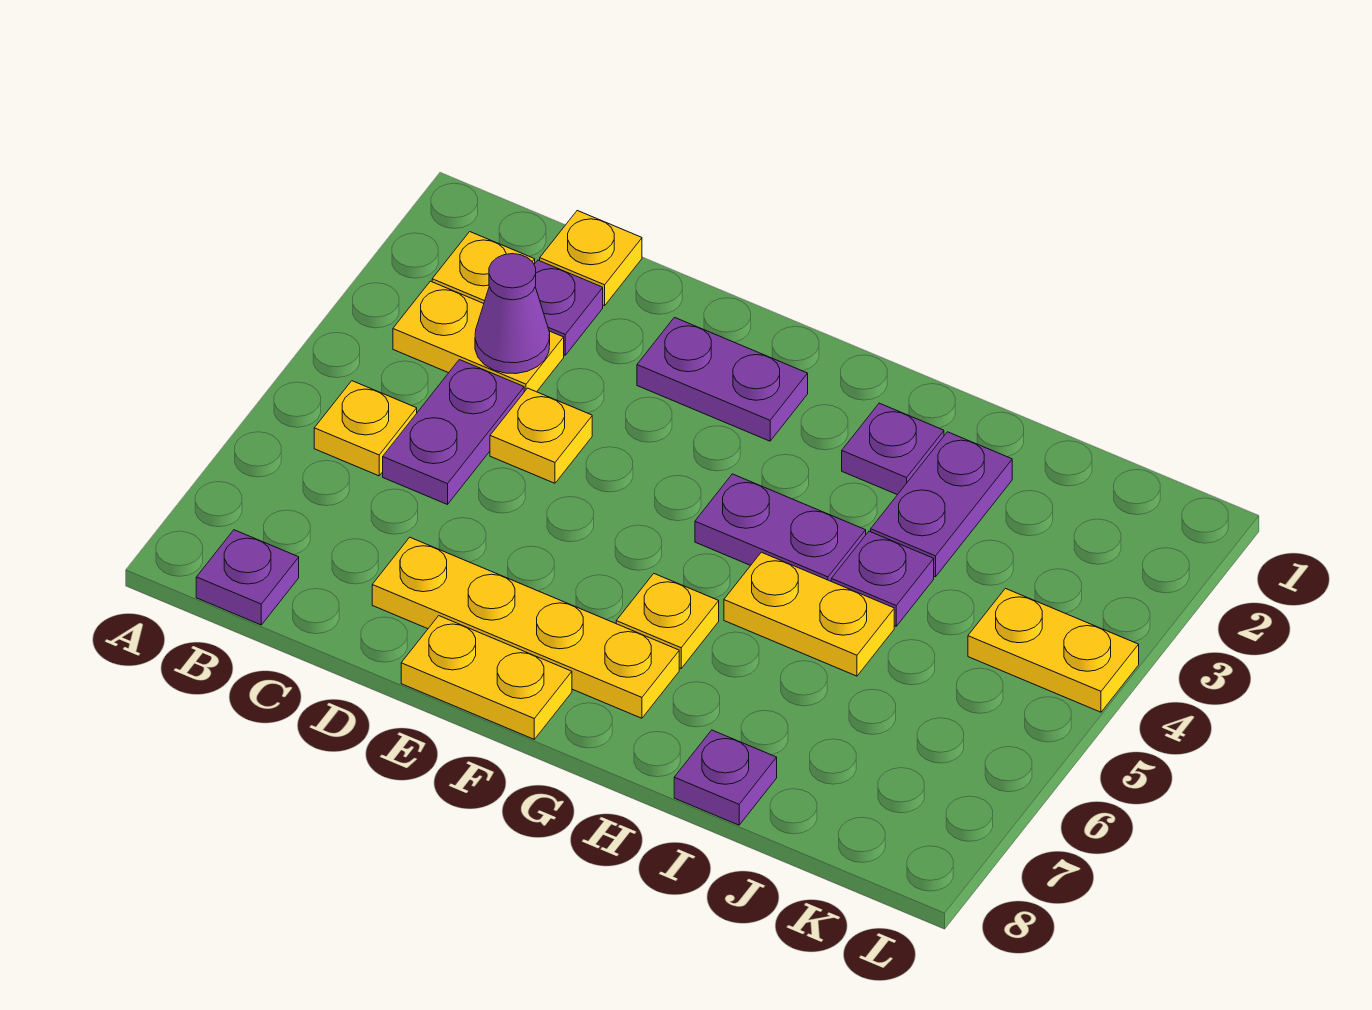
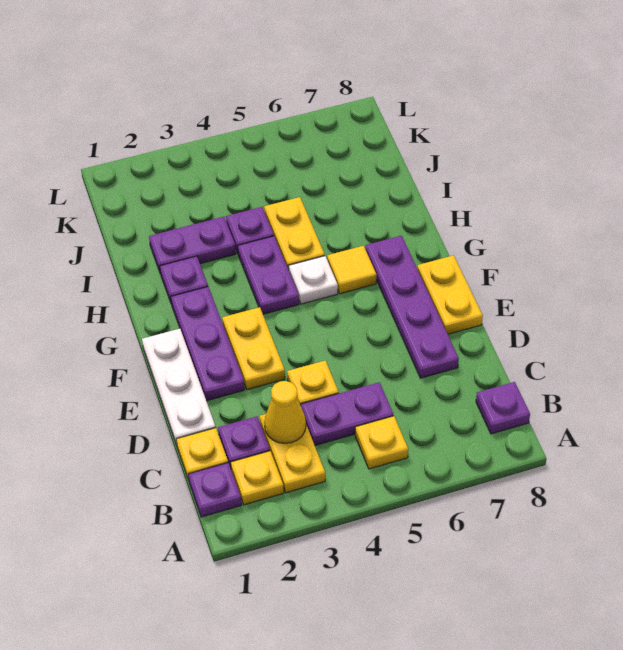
purple 1x1 cone [475,254,550,374] -> yellow 1x1 cone [264,381,306,443]
none -> white 1x3 plate [142,329,216,445]
yellow 1x4 plate [372,537,679,718] -> purple 1x4 plate [365,236,459,378]
purple 1x2 plate [637,317,808,441] -> purple 1x3 plate [171,287,245,401]
none -> white 1x1 plate [289,256,338,304]
yellow 1x1 plate [616,574,719,668] -> yellow 1x1 tile [327,246,377,294]
purple 1x1 plate [674,730,777,825] -> purple 1x1 plate moved to [188,463,241,517]
yellow 1x2 plate [968,589,1139,712] -> yellow 1x2 plate moved to [222,307,285,390]

